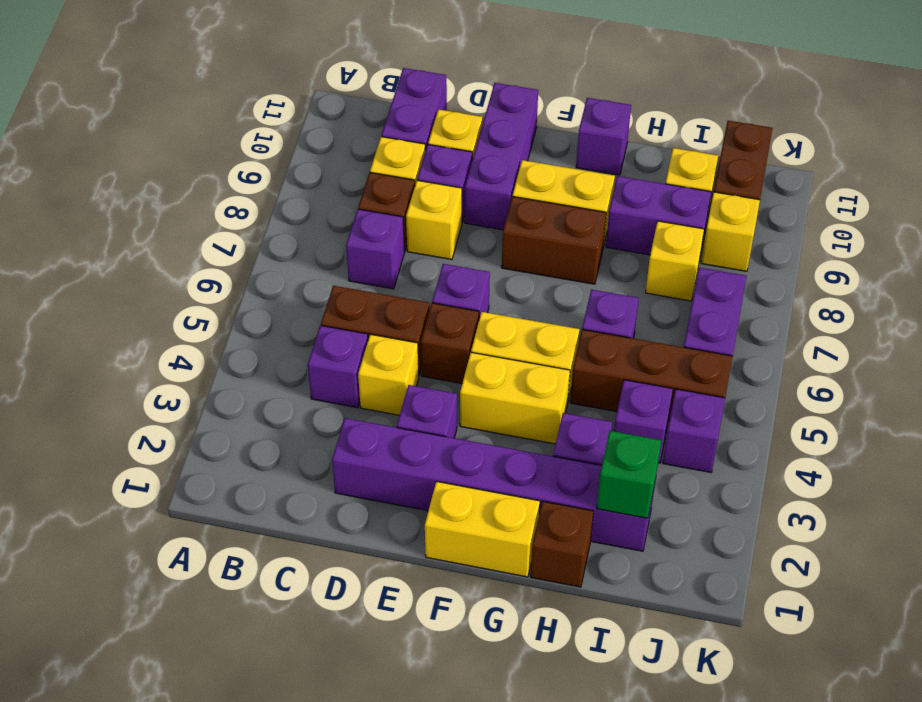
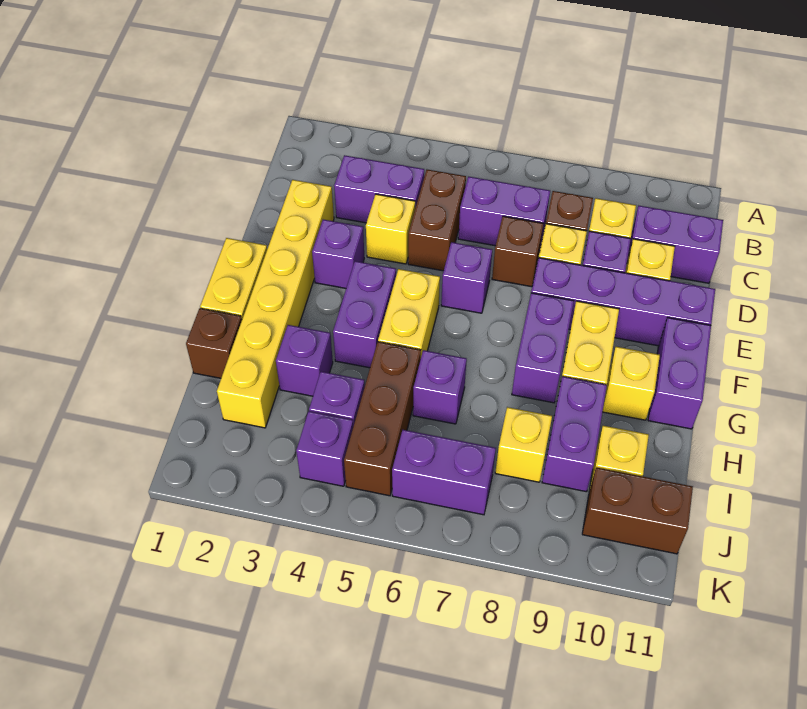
purple 1x1 brick [308,326,368,408] -> purple 1x2 brick [334,155,424,223]
purple 1x1 brick [346,209,405,289] -> purple 1x2 brick [458,177,550,248]
purple 1x6 brick [332,418,655,551] -> yellow 1x6 brick [217,180,334,428]
brown 1x1 brick [421,303,479,384] -> brown 1x1 brick moved to [492,216,543,287]
purple 1x3 brick [465,83,538,230] -> purple 1x4 brick [531,258,715,346]
yellow 1x2 brick [460,352,570,444] -> purple 1x2 brick [333,261,396,368]
brown 1x2 brick [502,197,606,284] -> purple 1x2 brick [512,293,574,403]
purple 1x1 brick [576,98,631,175] -> purple 1x2 brick [648,318,711,429]
green 1x1 brick [597,431,661,518] -> none
yellow 1x1 brick [701,192,760,271] -> yellow 1x1 brick moved to [603,347,660,420]

